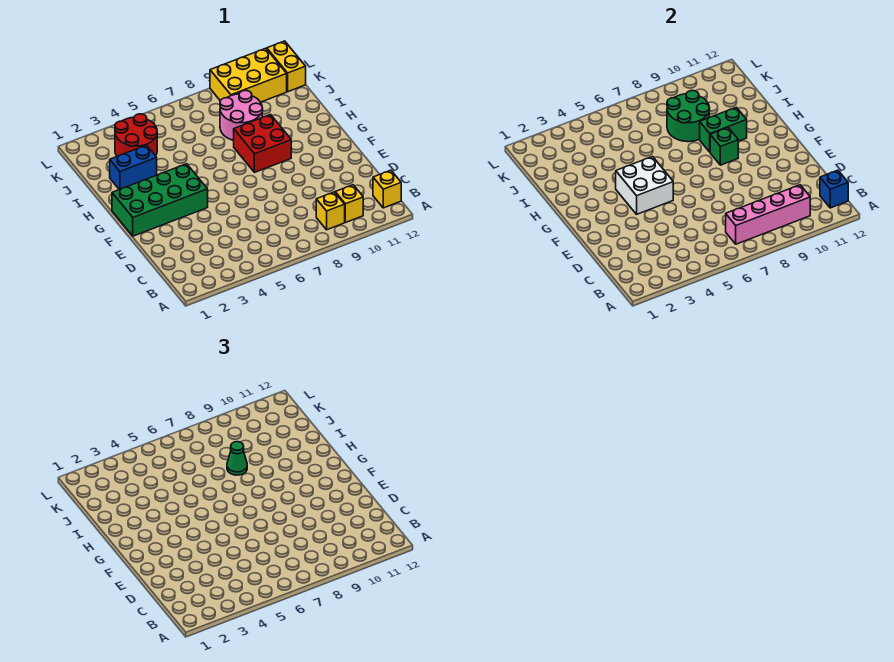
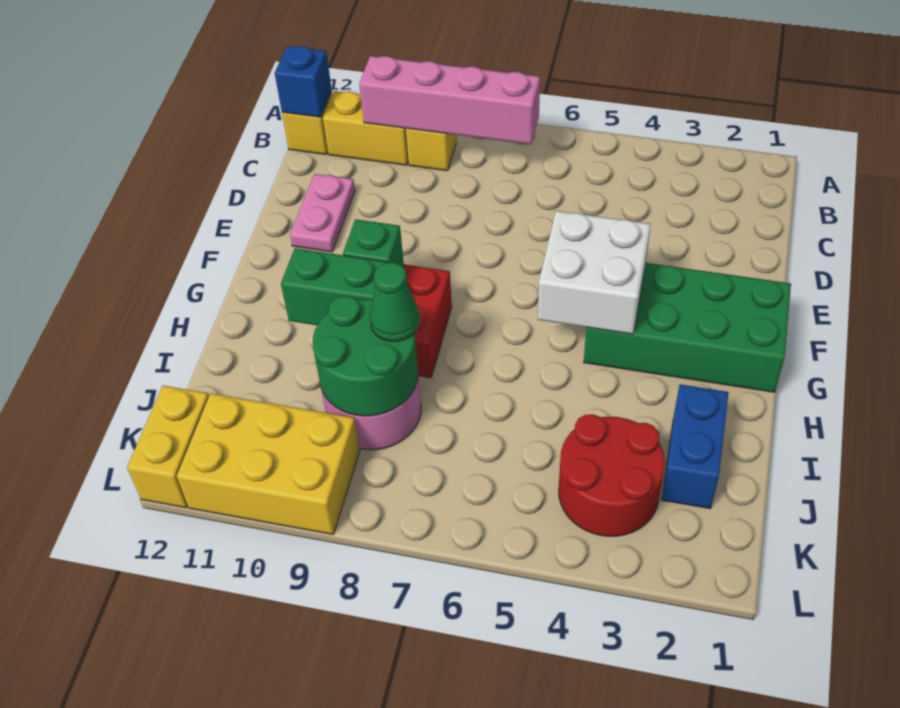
yellow 1x1 brick [335,185,363,223] -> yellow 1x2 brick [323,91,408,165]
none -> pink 1x2 plate [290,174,355,252]
blue 1x2 brick [110,145,157,190] -> blue 1x2 brick turned to [662,384,729,509]

